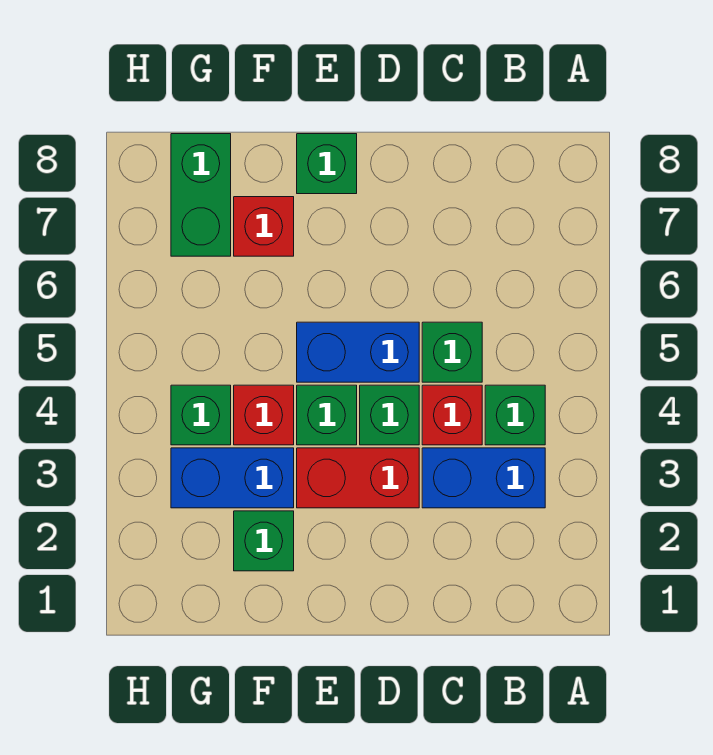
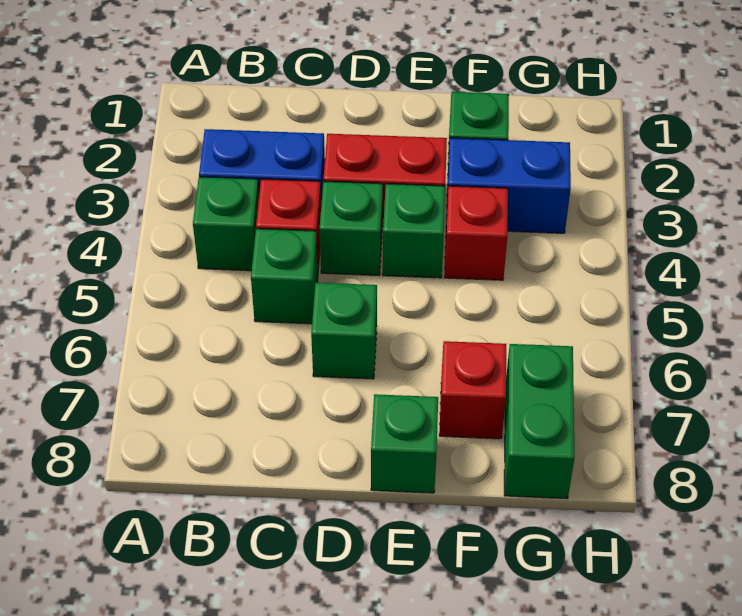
blue 1x2 brick [297,322,419,382] -> none
green 1x1 brick [171,385,231,445] -> green 1x1 brick moved to [311,283,377,379]

